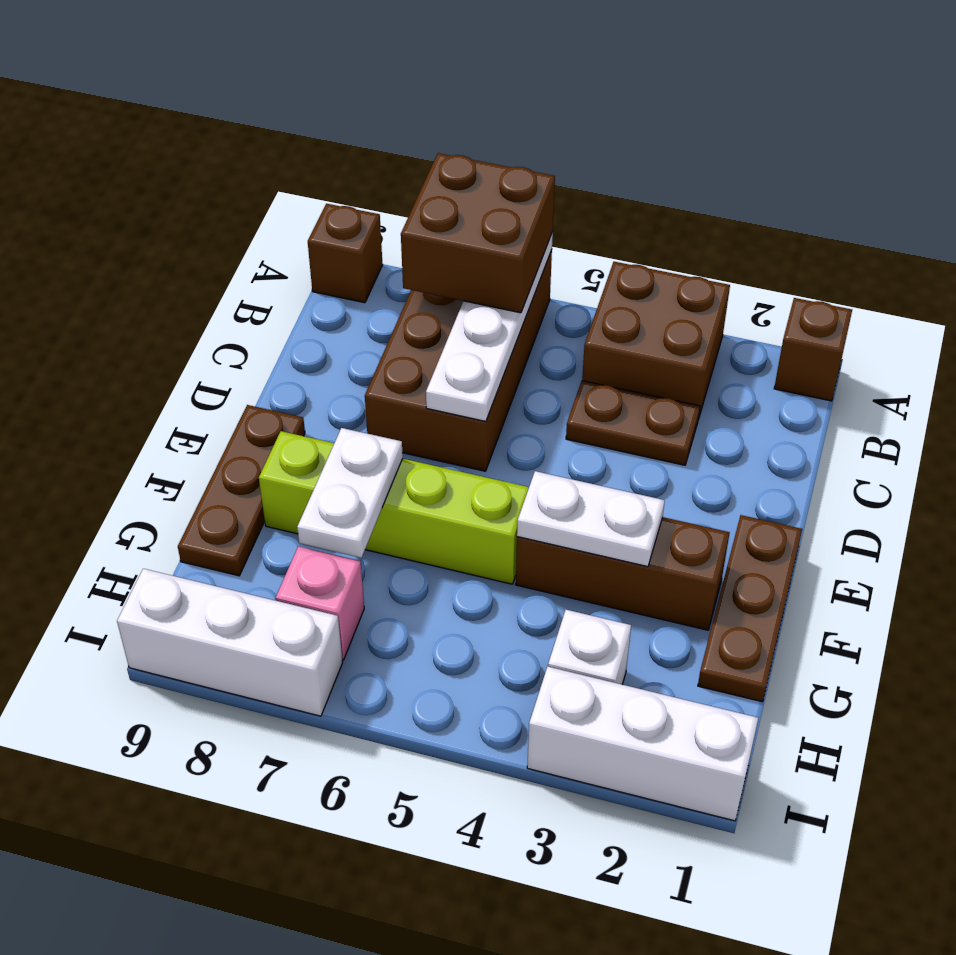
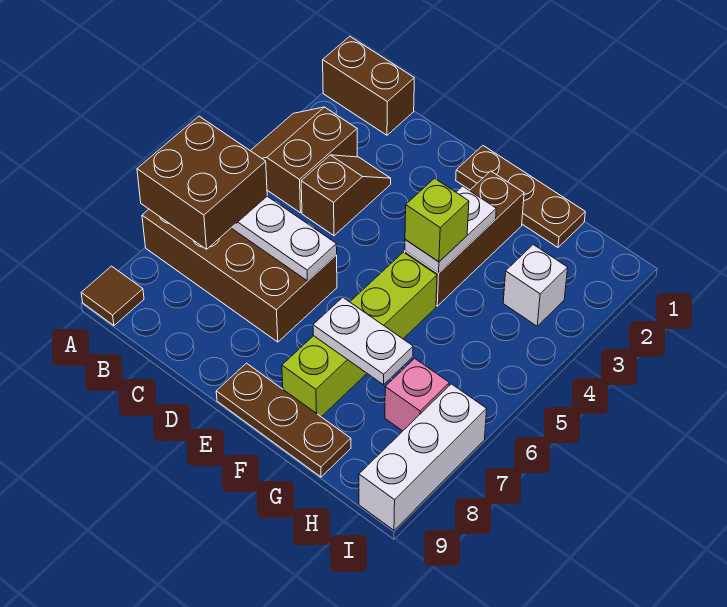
brown 1x1 brick [774,298,852,401] -> brown 1x2 brick [323,36,414,135]
brown 2x2 brick [582,262,730,419] -> brown 2x2 slope [251,107,357,213]
brown 1x1 brick [308,204,383,303] -> brown 1x1 tile [81,266,144,326]
brown 1x2 plate [566,381,700,465] -> brown 1x2 slope [301,155,391,236]
none -> lime 1x1 brick [405,178,469,262]
white 1x3 brick [527,667,758,821] -> none

